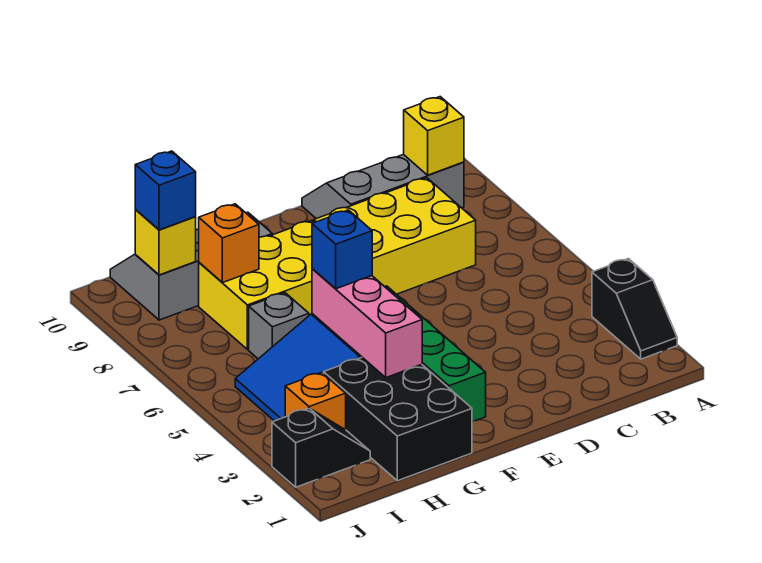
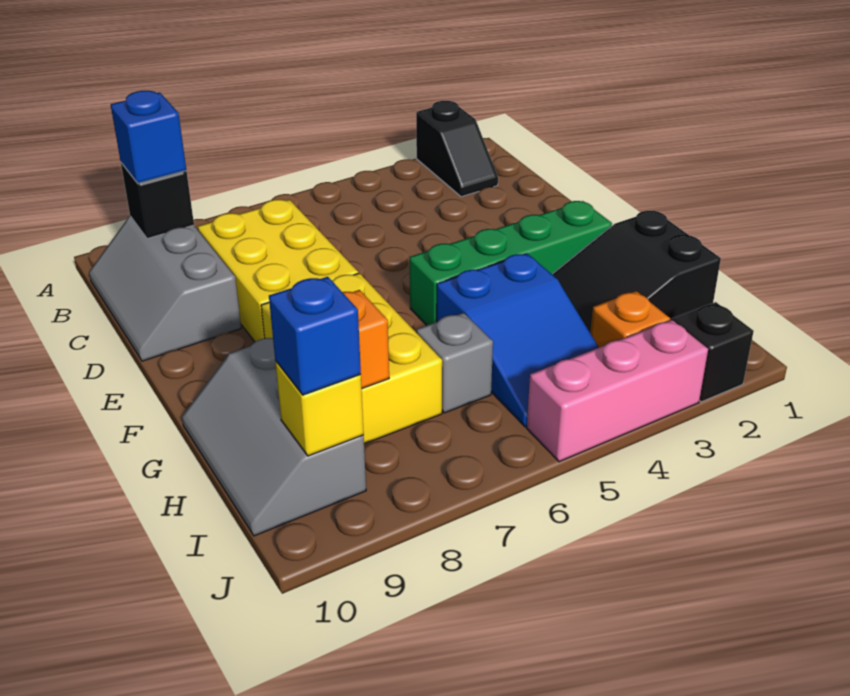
black 1x2 slope [592,259,677,359] -> black 1x2 slope turned to [416,101,498,197]
yellow 1x1 brick [404,97,464,175] -> black 1x1 brick [121,163,194,239]
black 2x3 brick [324,357,472,481] -> black 2x3 slope [552,211,721,332]
pink 1x3 brick [312,269,422,378] -> pink 1x3 brick moved to [527,320,708,462]
blue 1x1 brick [312,210,372,289] -> blue 1x1 brick moved to [111,91,186,183]

